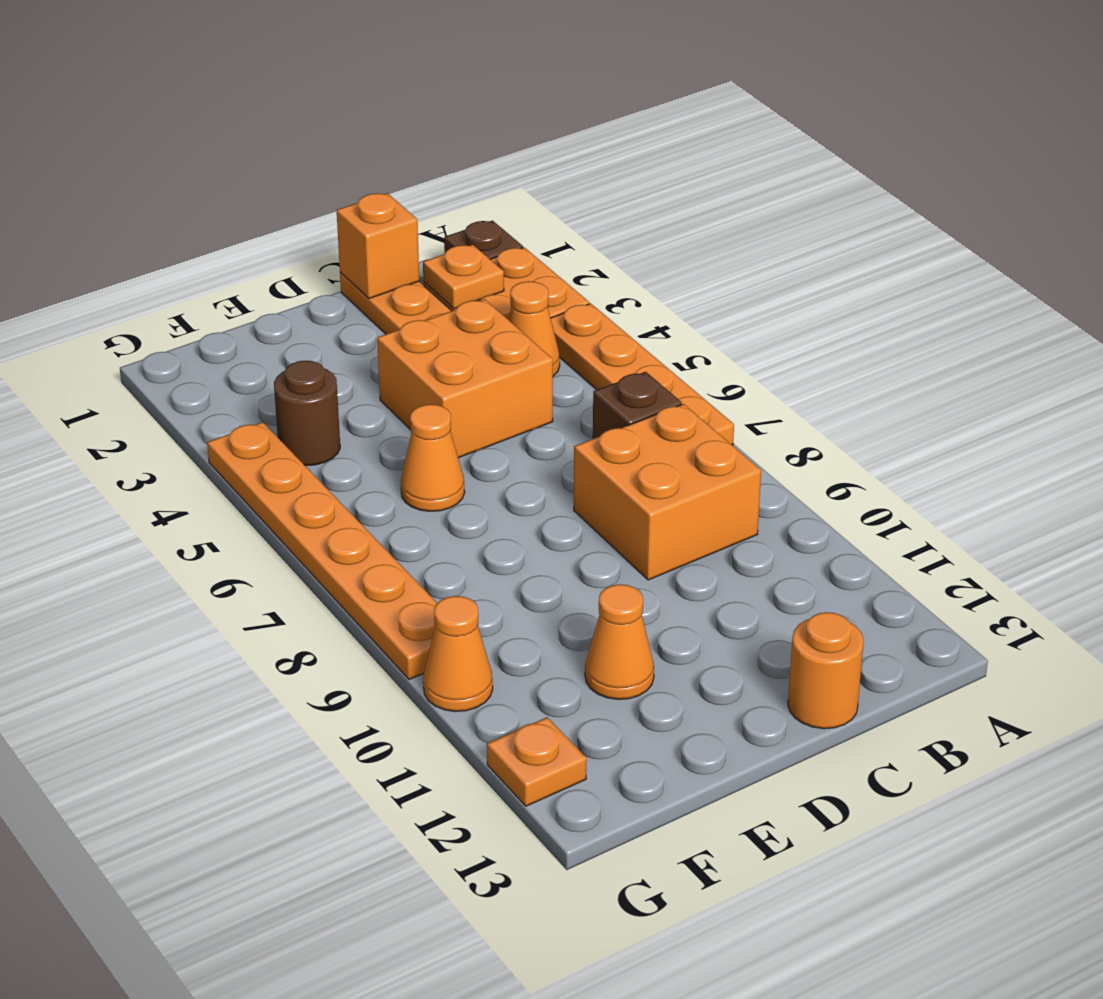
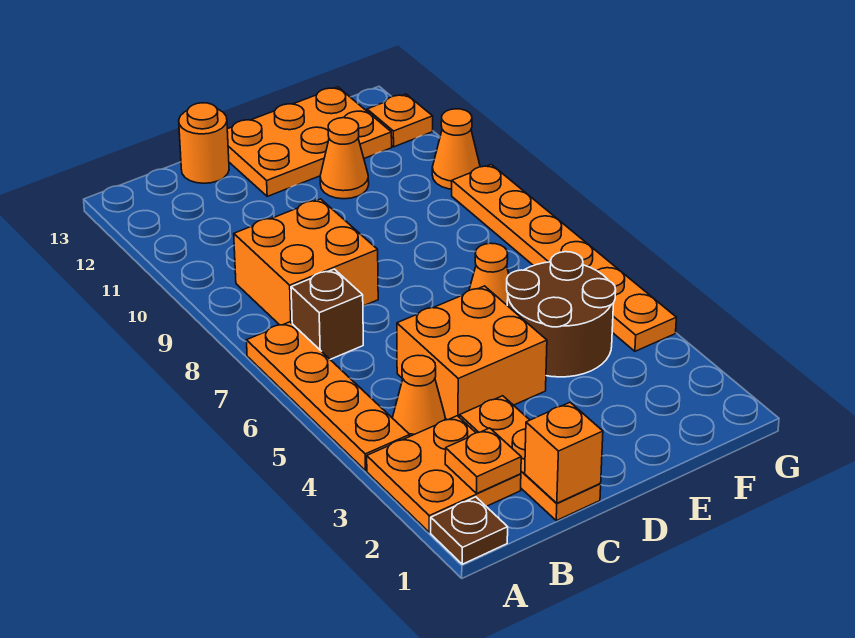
none -> orange 2x3 plate [227,87,392,196]
brown 1x1 round brick [274,361,340,466] -> brown 2x2 round brick [507,252,616,377]

